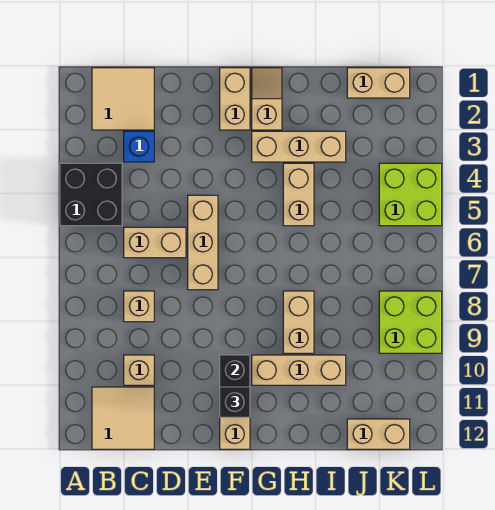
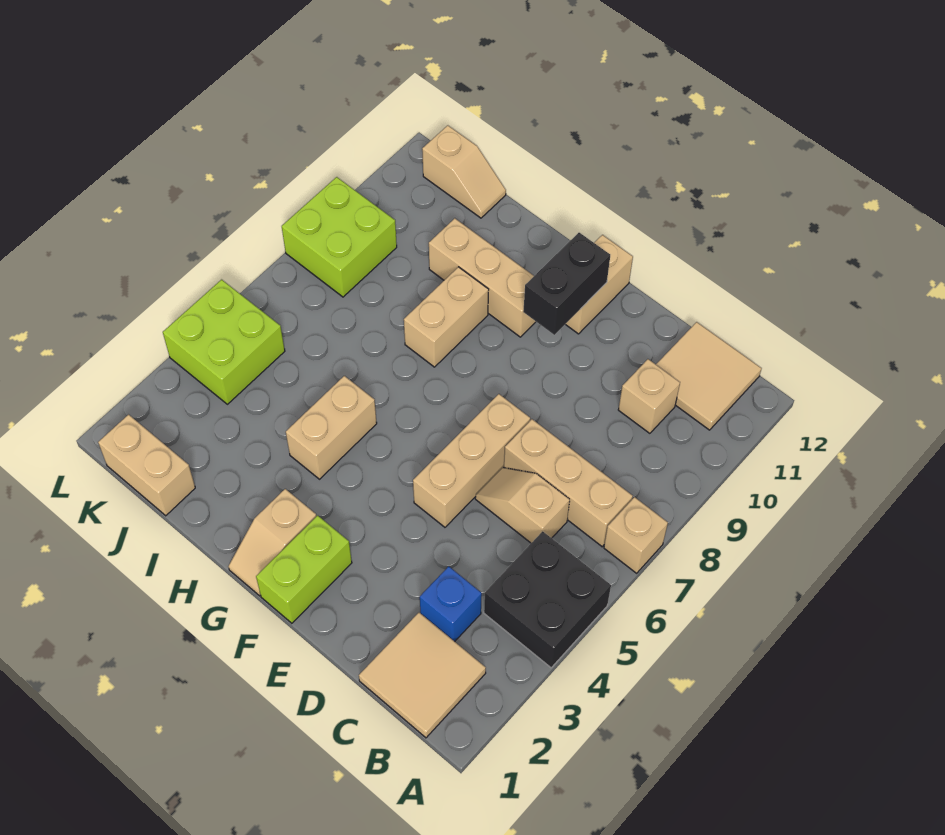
tan 1x2 brick [124,227,186,258] -> tan 1x2 slope [475,468,570,543]
tan 1x1 brick [124,291,154,322] -> tan 1x1 brick moved to [604,497,668,573]
tan 1x2 brick [220,68,250,130] -> lime 1x2 brick [256,515,352,623]
black 1x1 brick [220,387,250,417] -> none
tan 1x3 brick [252,131,346,162] -> tan 1x3 brick moved to [504,419,633,547]
tan 1x2 brick [347,419,410,449] -> tan 1x2 slope [422,125,506,218]

